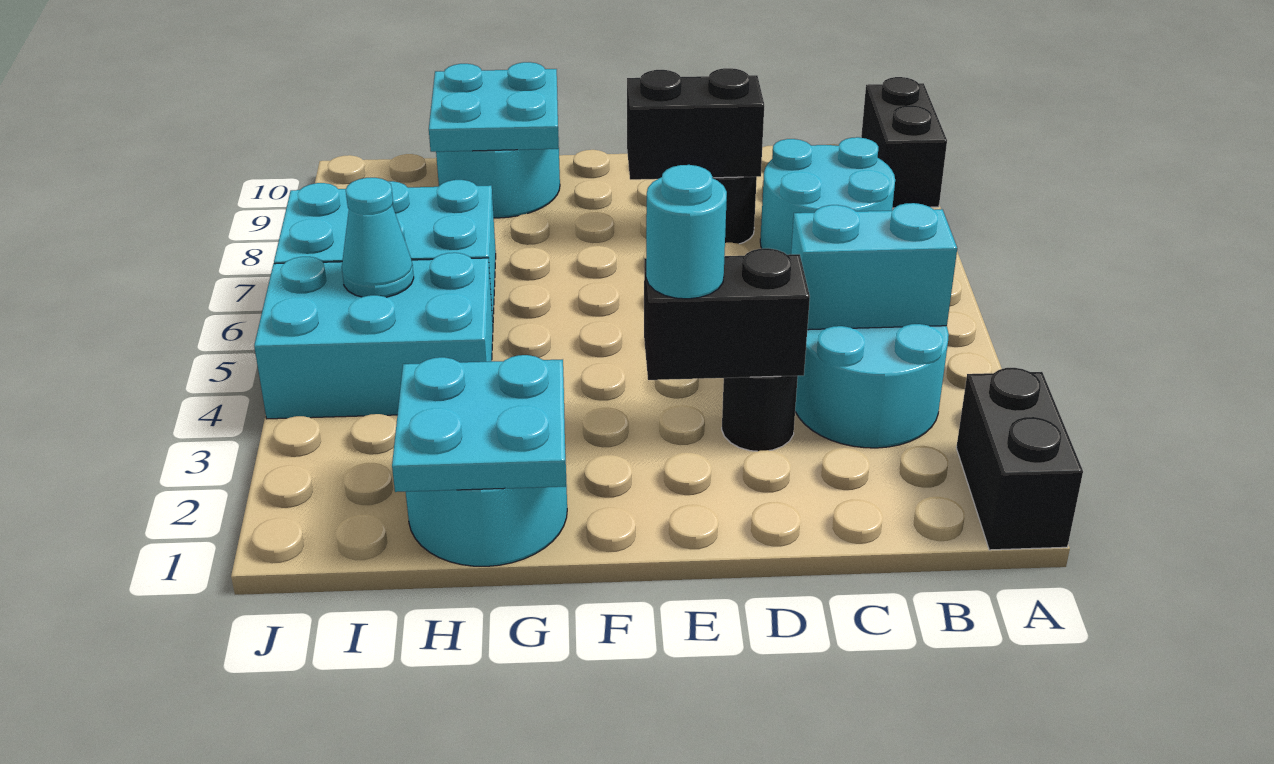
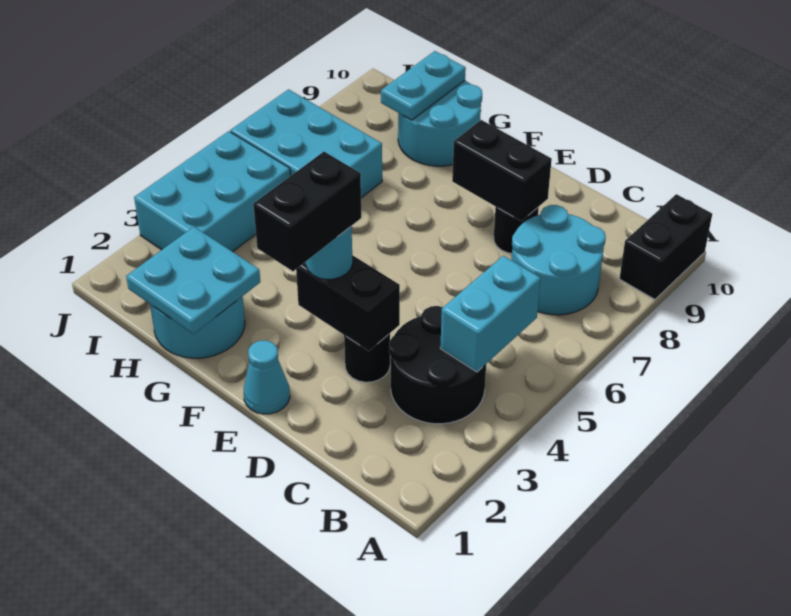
black 1x2 brick [956,368,1083,550] -> black 1x2 brick moved to [253,152,361,271]
cyan 2x2 round brick [795,324,949,448] -> black 2x2 round brick [389,306,486,424]
cyan 1x2 brick [791,203,957,330] -> cyan 1x2 brick turned to [440,256,541,372]
cyan 2x2 plate [429,62,559,152] -> cyan 1x2 plate [381,51,466,120]
cyan 2x3 brick [254,253,493,419] -> cyan 2x3 brick turned to [134,131,291,252]
cyan 1x1 cone [342,178,414,297] -> cyan 1x1 cone moved to [244,340,290,414]

